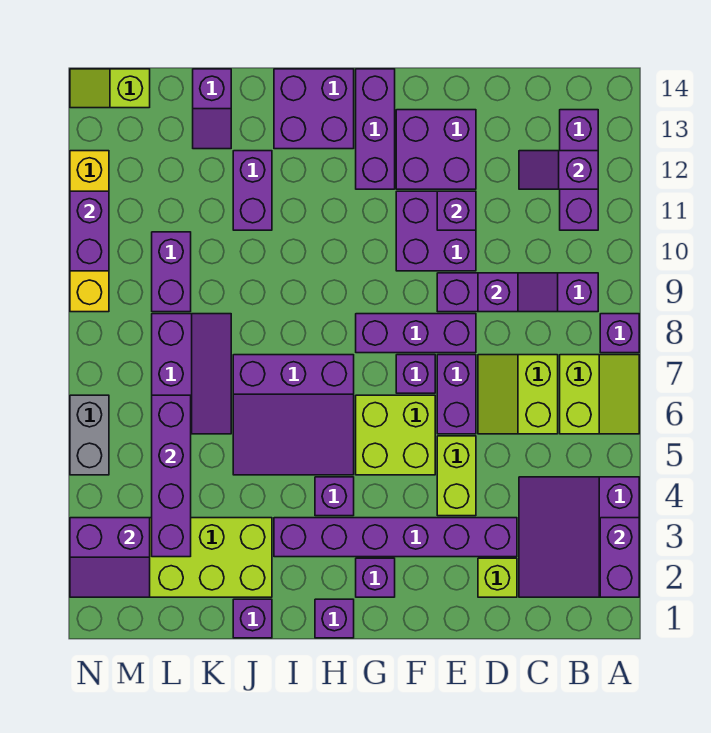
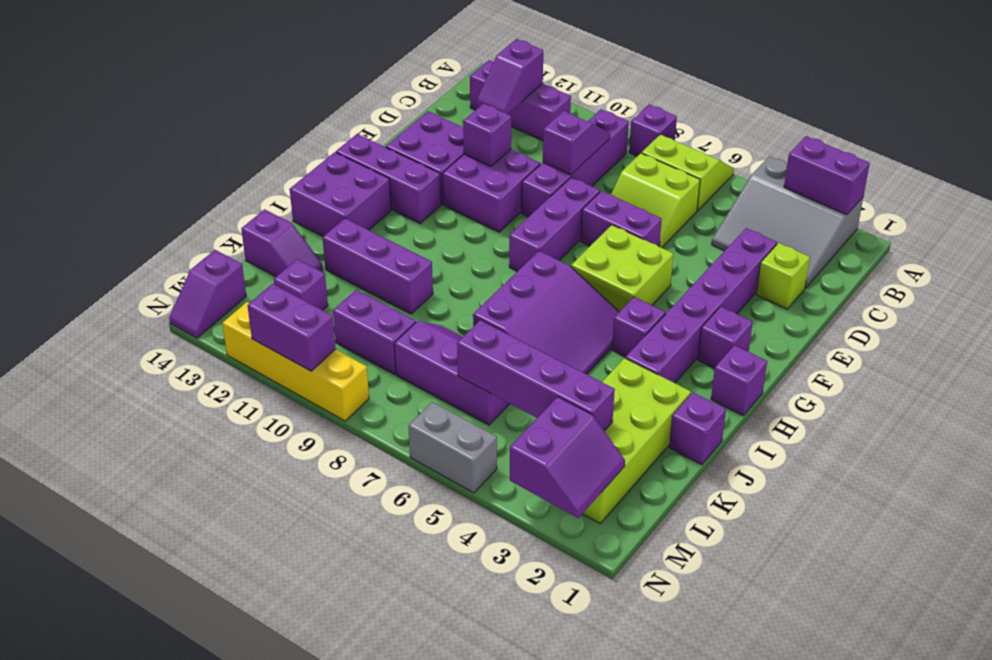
purple 3x3 slope [519,477,639,597] -> grey 3x3 slope [712,156,863,288]
lime 1x2 brick [437,436,476,516] -> none
purple 1x1 brick [396,355,435,393] -> purple 1x1 brick moved to [274,259,328,310]
purple 1x2 brick [233,151,272,230] -> purple 1x3 brick [323,218,433,314]
lime 1x2 slope [70,69,150,108] -> purple 1x2 slope [169,250,246,338]

